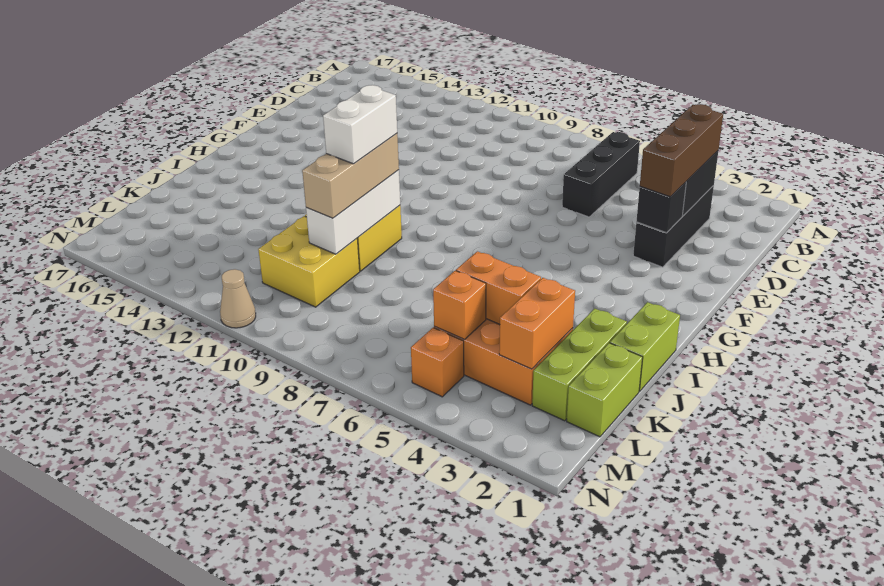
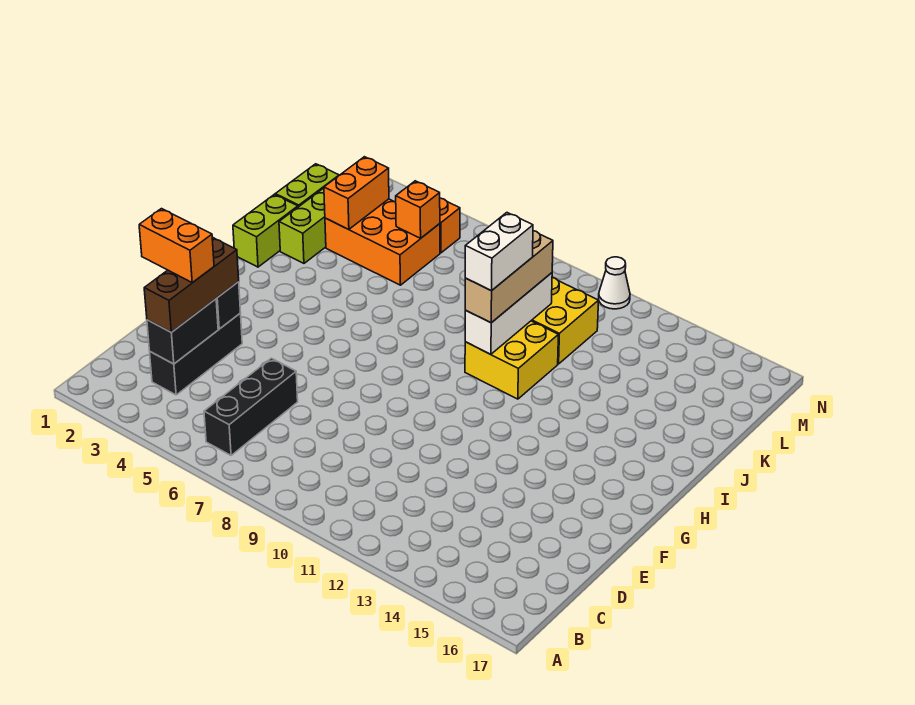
orange 1x2 brick [456,251,541,324] -> orange 1x2 brick moved to [139,209,214,283]
tan 1x1 cone [220,269,256,328] -> white 1x1 cone [599,257,630,309]

